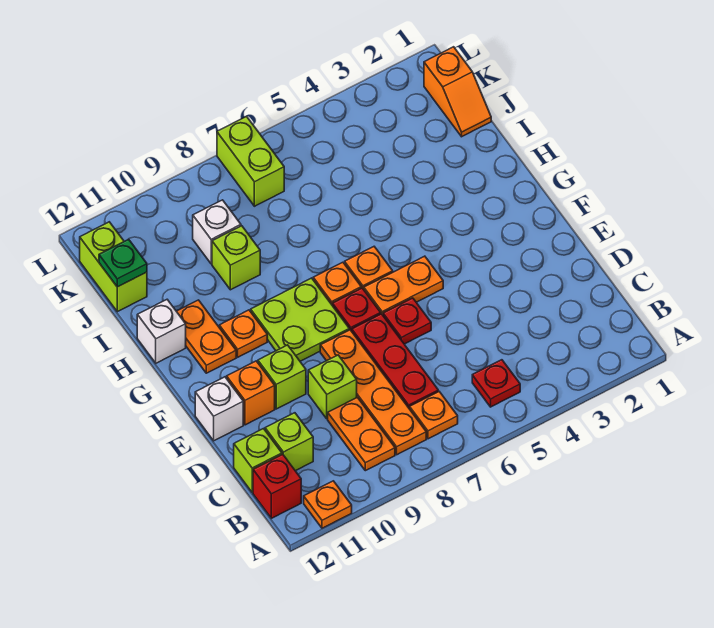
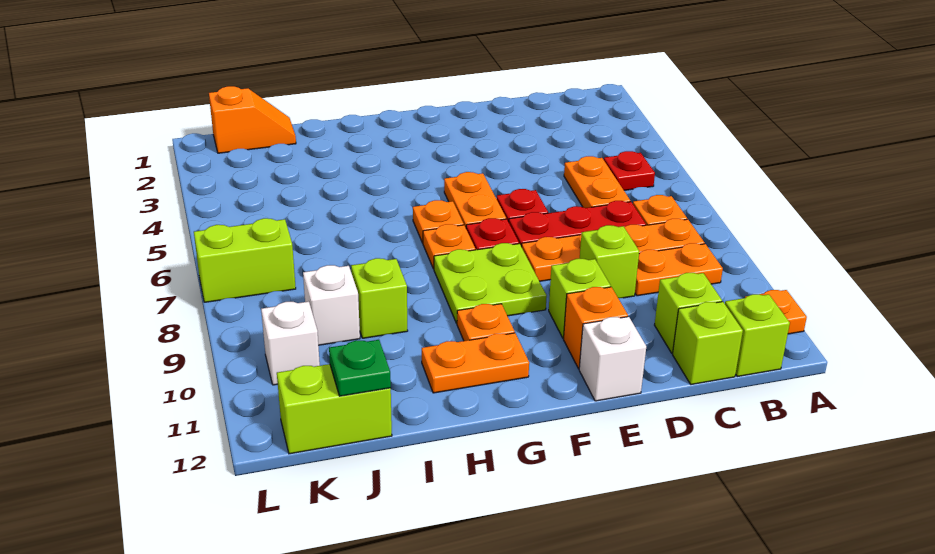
red 1x1 brick [253,454,301,518] -> lime 1x1 brick [725,294,790,377]
none -> orange 1x2 plate [564,156,630,208]
white 1x1 brick [137,300,186,363] -> white 1x1 brick moved to [261,301,320,385]

